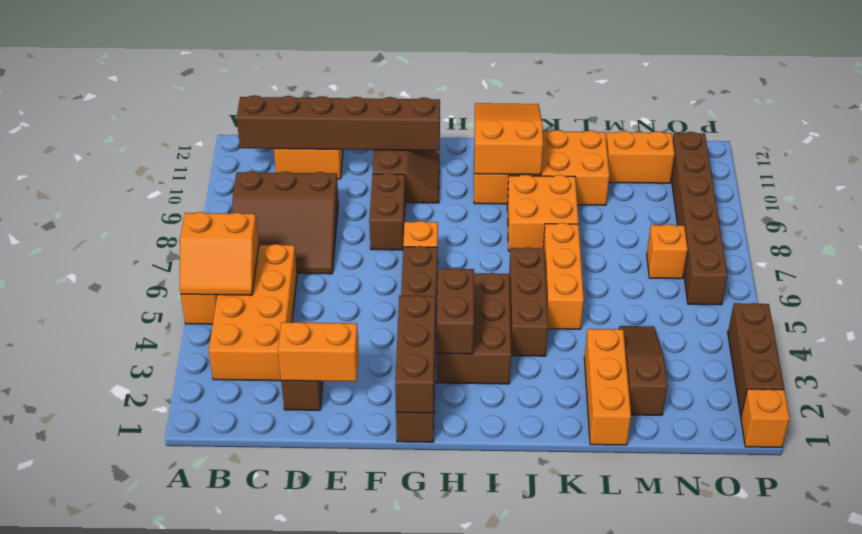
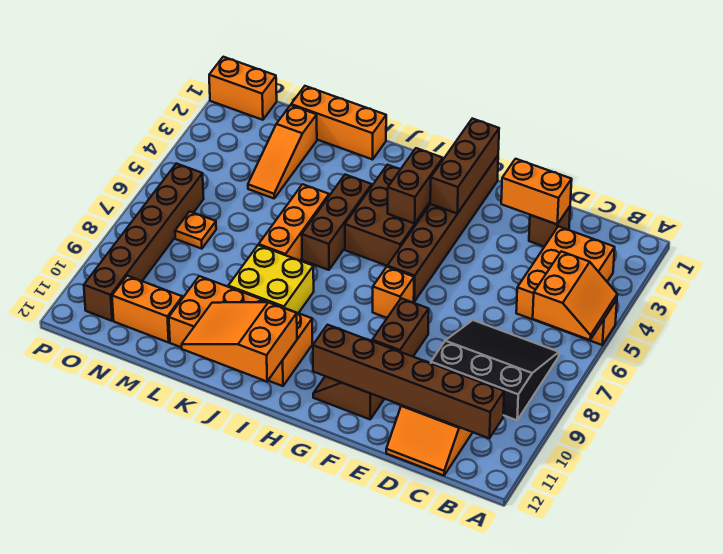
orange 2x2 slope [180,212,259,295] -> orange 2x2 slope turned to [533,251,617,340]
orange 2x4 brick [209,244,297,381] -> orange 2x3 brick [516,226,615,334]
brown 3x3 slope [232,171,339,274] -> black 3x3 slope [431,320,559,420]
orange 2x3 slope [475,103,543,175] -> orange 2x3 slope turned to [182,302,297,381]
orange 2x2 brick [507,175,579,251] -> yellow 2x2 brick [228,245,314,313]
orange 1x3 brick [584,329,631,445] -> orange 1x3 brick turned to [291,86,386,159]
brown 1x3 slope [619,326,667,415] -> orange 1x3 slope [248,105,317,198]
orange 1x1 brick [647,224,688,279] -> orange 1x1 plate [175,211,216,249]
orange 1x1 brick [741,389,790,447] -> orange 1x2 brick [209,57,277,120]
brown 1x3 brick [728,303,784,416] -> none

